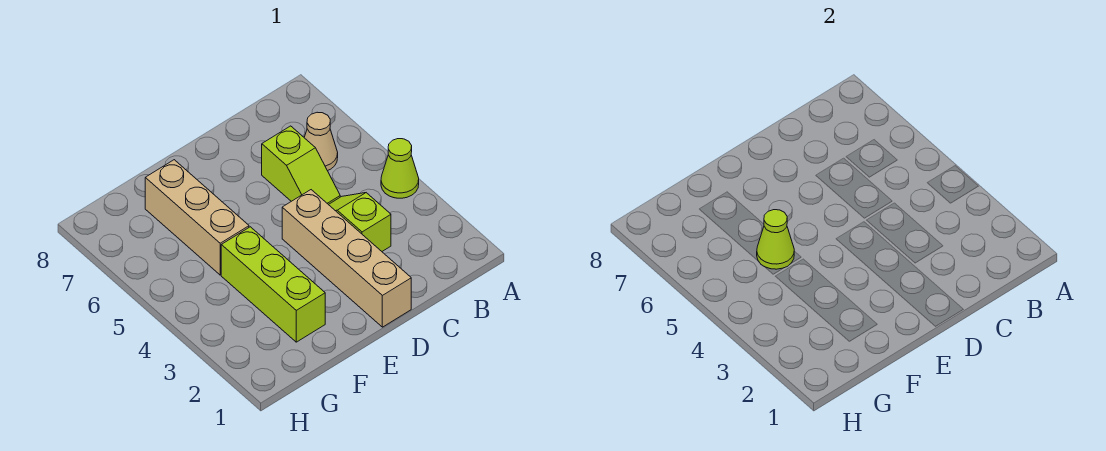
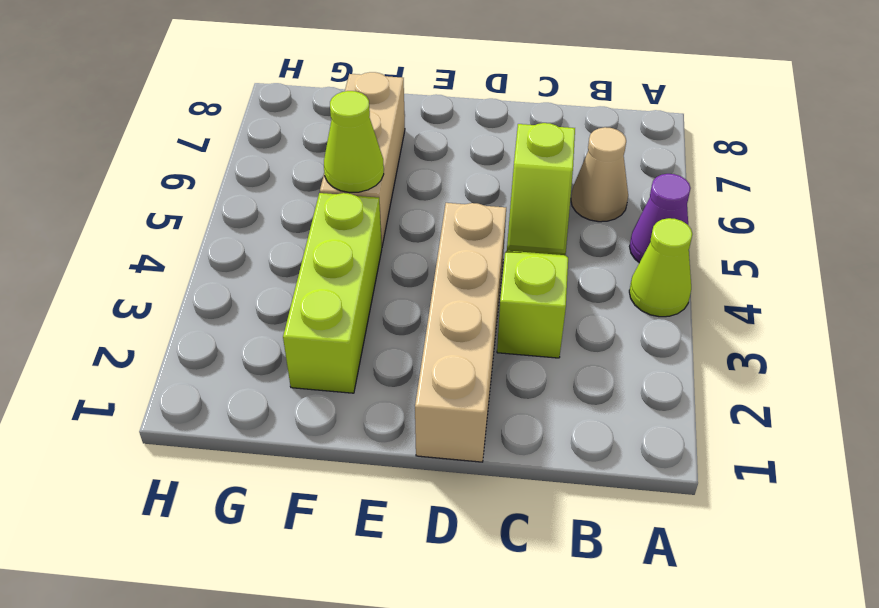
none -> purple 1x1 cone [630,174,691,263]

